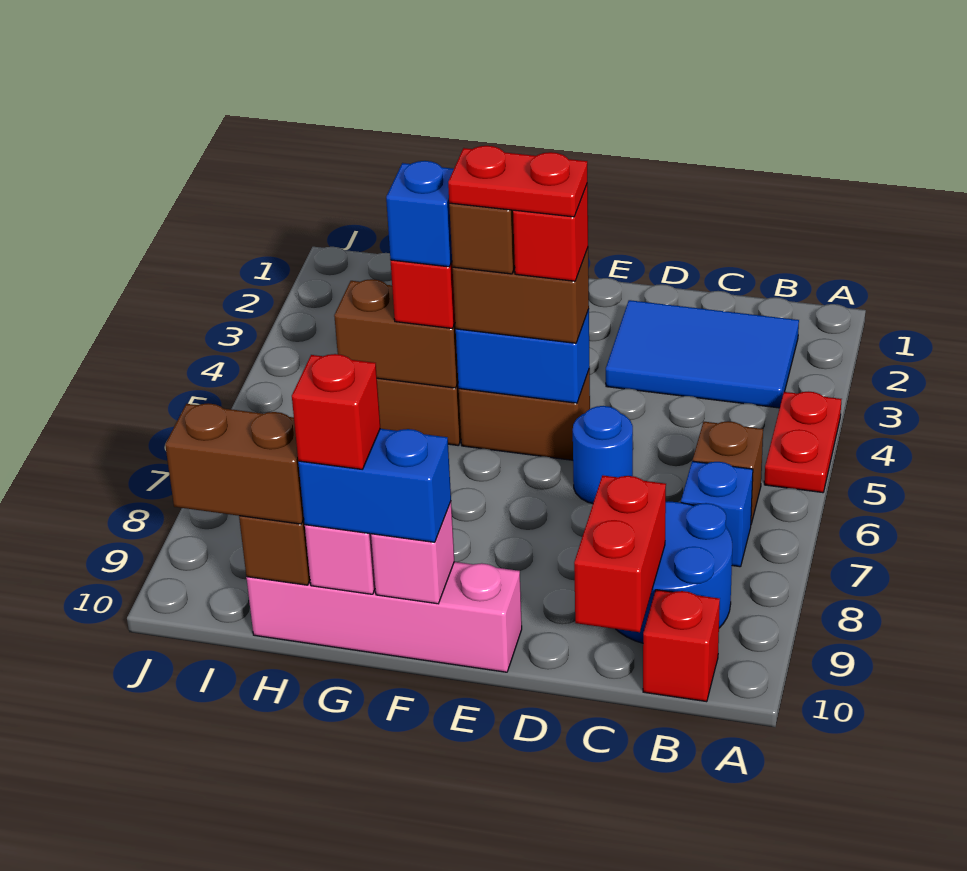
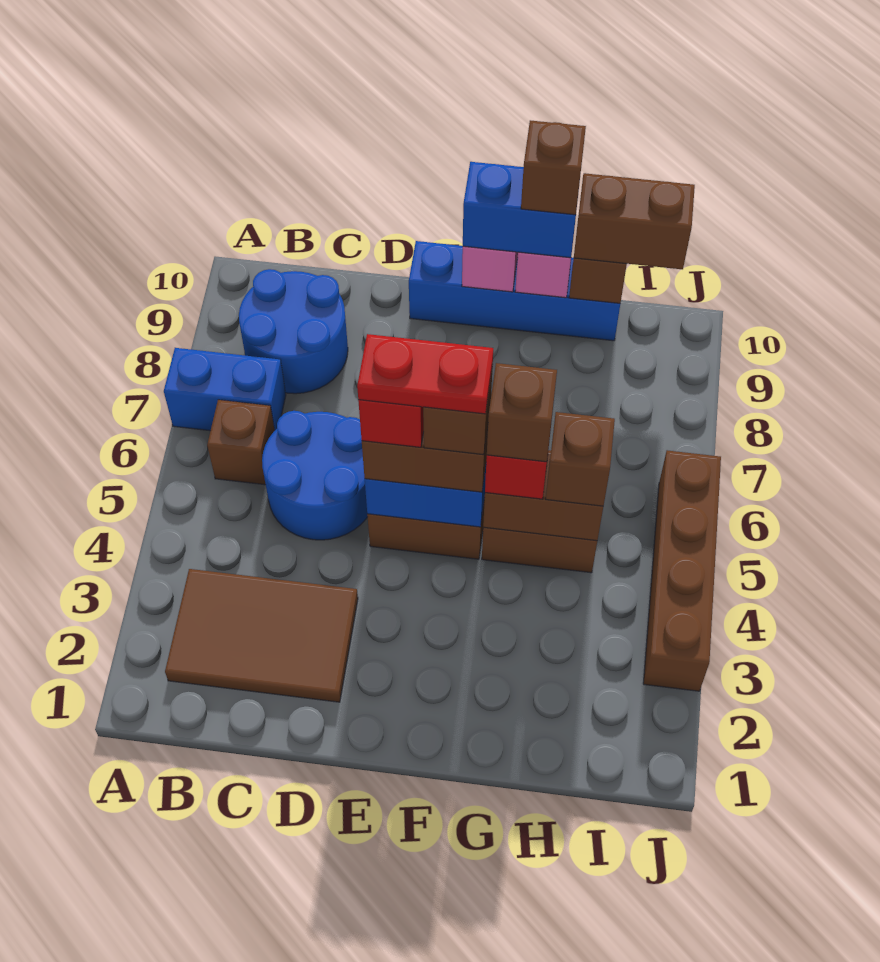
red 1x2 plate [764,392,841,493] -> none
blue 2x3 tile [606,300,799,408] -> brown 2x3 tile [165,569,358,702]
blue 1x1 brick [681,461,753,567] -> blue 1x2 brick [164,348,286,431]
red 1x1 brick [643,590,720,702] -> none
red 1x2 brick [574,475,666,632] -> none
blue 1x1 round brick [573,406,633,503] -> blue 2x2 round brick [262,411,368,540]
pink 1x4 brick [246,562,522,672] -> blue 1x4 brick [409,241,620,341]
blue 1x1 brick [386,161,454,267] -> brown 1x1 brick [487,363,557,462]
red 1x1 brick [292,354,380,469] -> brown 1x1 brick [521,120,586,215]
none -> brown 1x1 brick [546,412,615,506]
none -> brown 1x4 brick [643,450,721,691]

